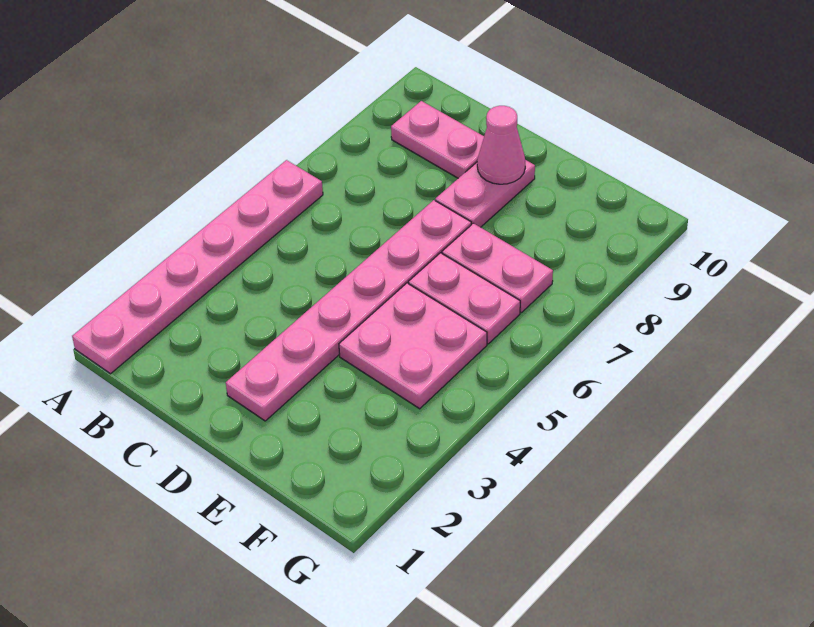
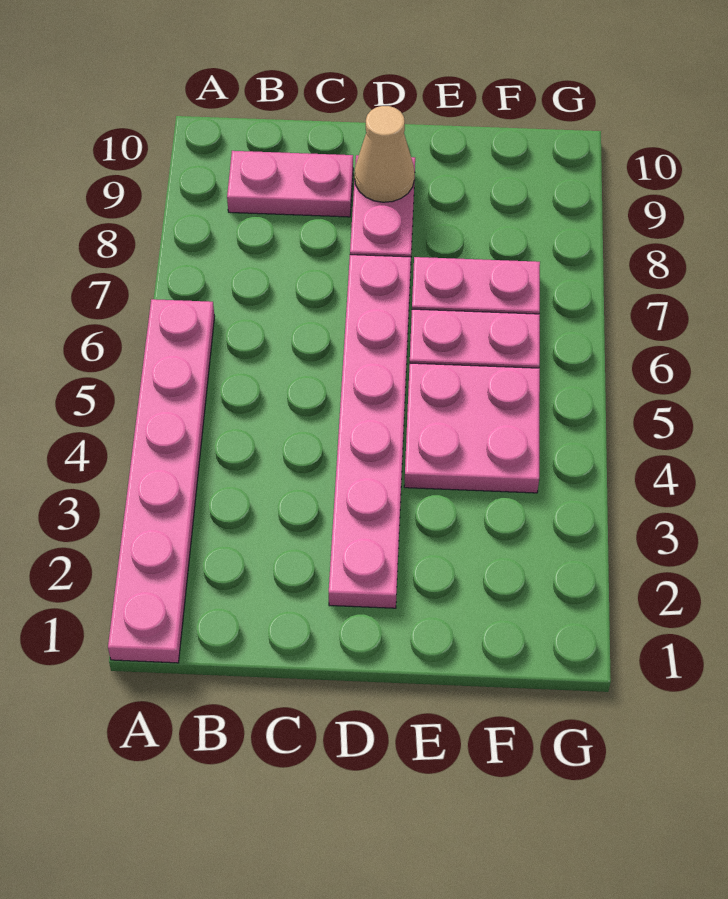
pink 1x1 cone [477,106,525,184] -> tan 1x1 cone [355,106,415,202]

